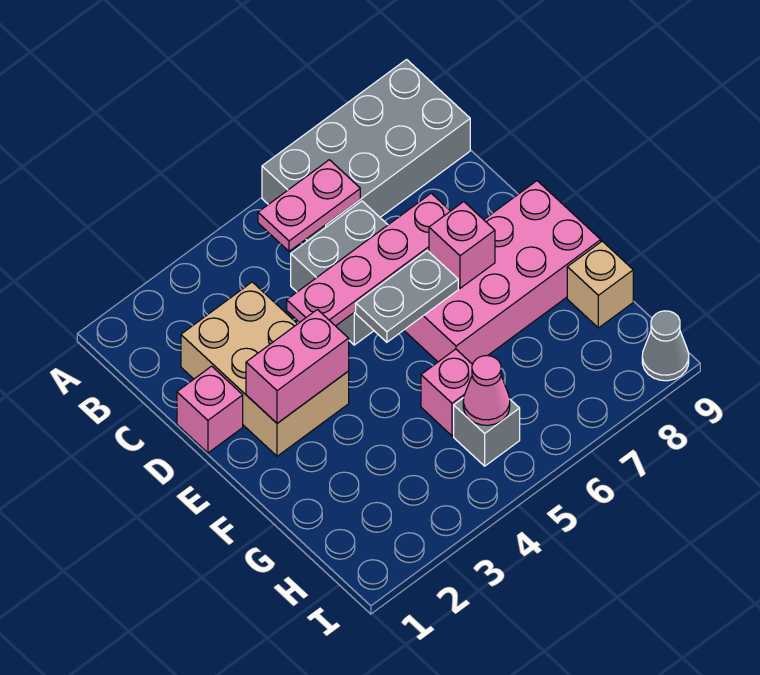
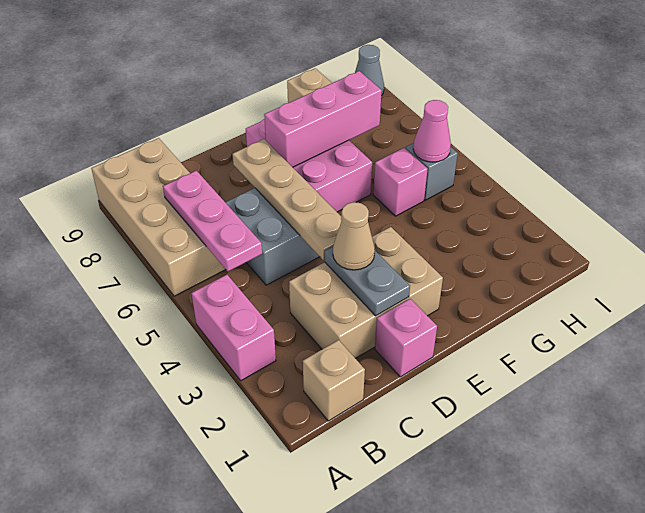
grey 2x4 brick [262,60,470,241] -> tan 2x4 brick [91,138,226,296]
none -> tan 1x1 brick [303,340,365,421]
pink 1x2 plate [258,160,360,251] -> pink 1x3 plate [163,171,262,272]
none -> tan 1x1 cone [333,202,375,270]
pink 1x4 plate [287,193,450,326] -> tan 1x4 plate [232,139,342,260]
pink 1x2 brick [246,310,349,423] -> pink 1x2 brick moved to [192,275,276,381]
grey 1x2 plate [355,251,458,342] -> grey 1x2 plate moved to [325,247,410,316]
pink 2x4 brick [404,181,601,364] -> pink 2x3 brick [246,119,372,212]
pink 1x1 brick [429,202,495,288] -> pink 1x3 brick [264,71,382,167]

